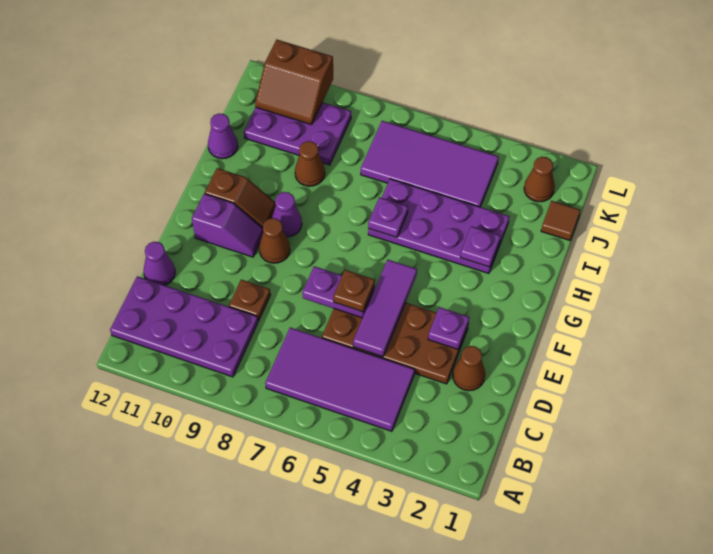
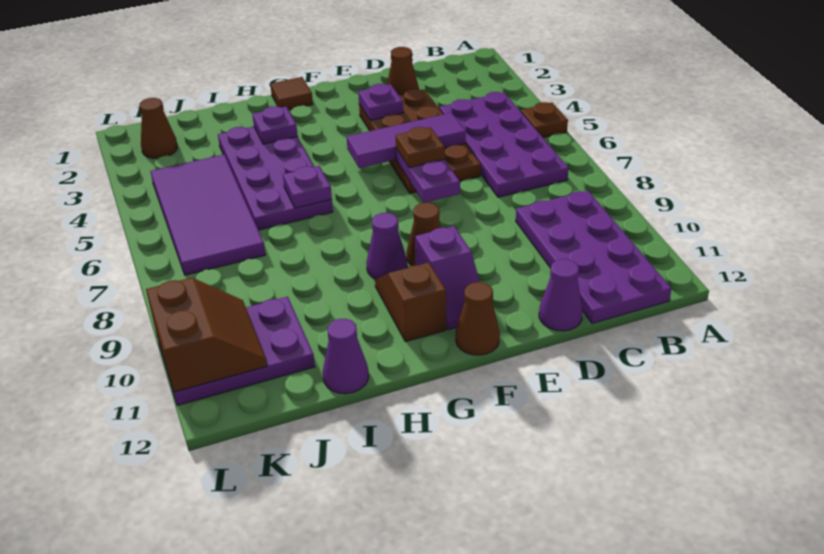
purple 2x4 tile [265,327,415,431] -> purple 2x4 plate [439,92,569,197]
brown 1x1 plate [229,280,271,321] -> brown 1x1 plate moved to [521,102,568,138]
purple 1x2 slope [192,194,263,257] -> purple 1x2 slope turned to [415,226,480,330]
brown 1x1 cone [295,141,325,186] -> brown 1x1 cone moved to [456,282,500,355]
brown 1x1 tile [541,201,580,240] -> brown 1x1 tile moved to [270,77,313,110]
purple 2x3 plate [244,102,351,165] -> purple 2x3 plate turned to [157,297,315,405]

